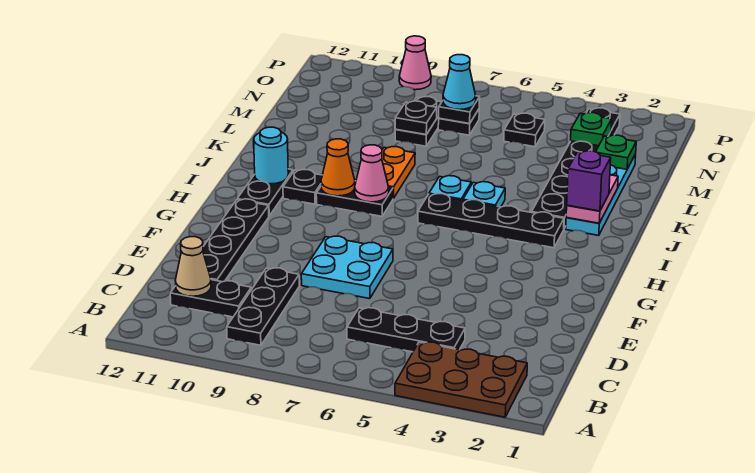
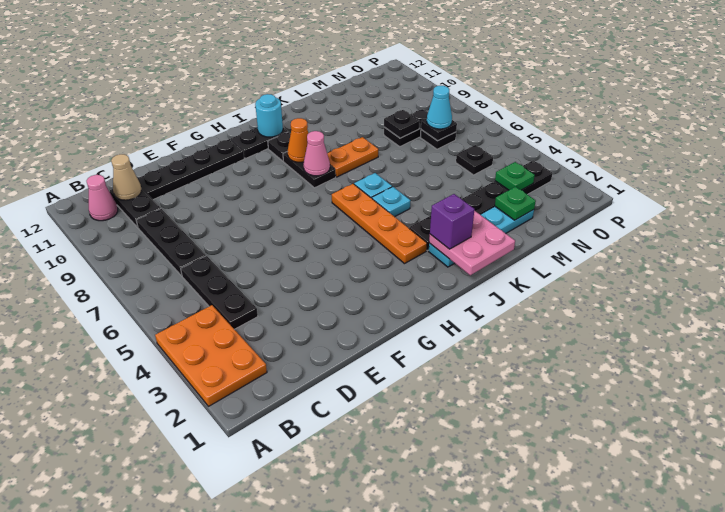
brown 2x3 plate [395,342,527,417] -> orange 2x3 plate [155,305,267,406]
black 1x3 plate [227,268,299,345] -> black 1x3 plate turned to [136,209,206,276]
cyan 2x2 plate [301,236,393,299] -> none
black 1x4 plate [418,194,564,248] -> orange 1x4 plate [332,184,427,264]
pink 1x2 plate [566,175,618,223] -> pink 2x2 plate [429,211,515,275]
pink 1x1 cone [399,36,431,90] -> pink 1x1 cone moved to [87,175,118,221]

